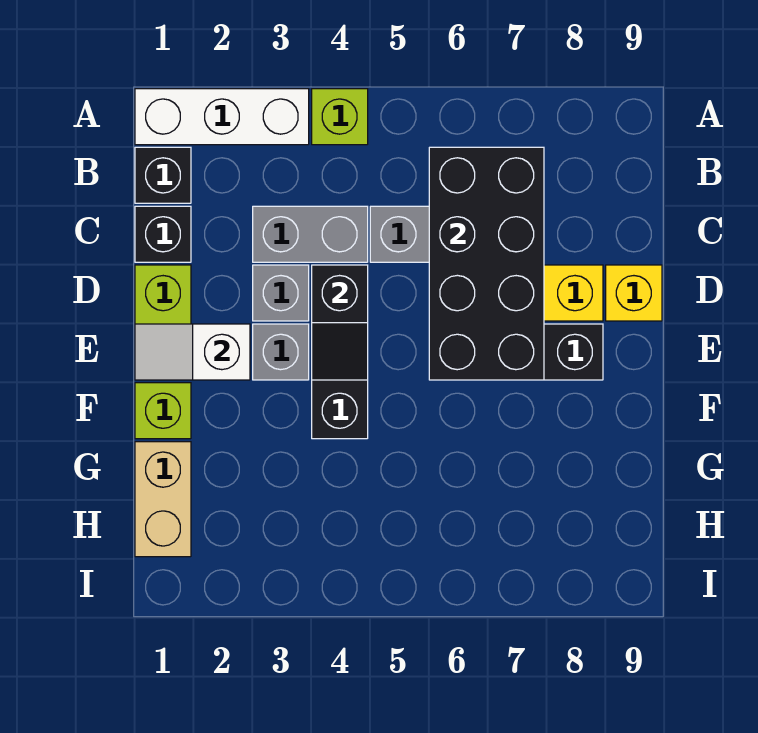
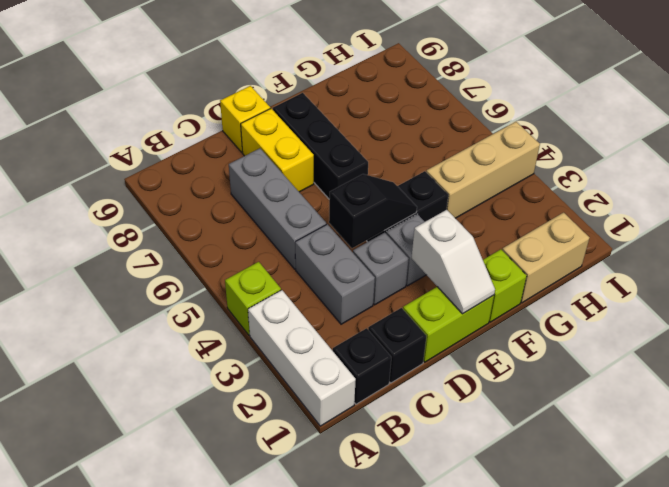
black 2x4 brick [429,147,544,380] -> none
none -> tan 1x3 brick [426,122,540,218]

